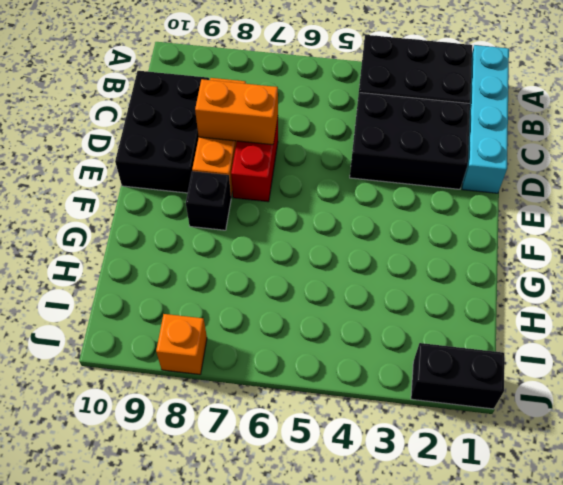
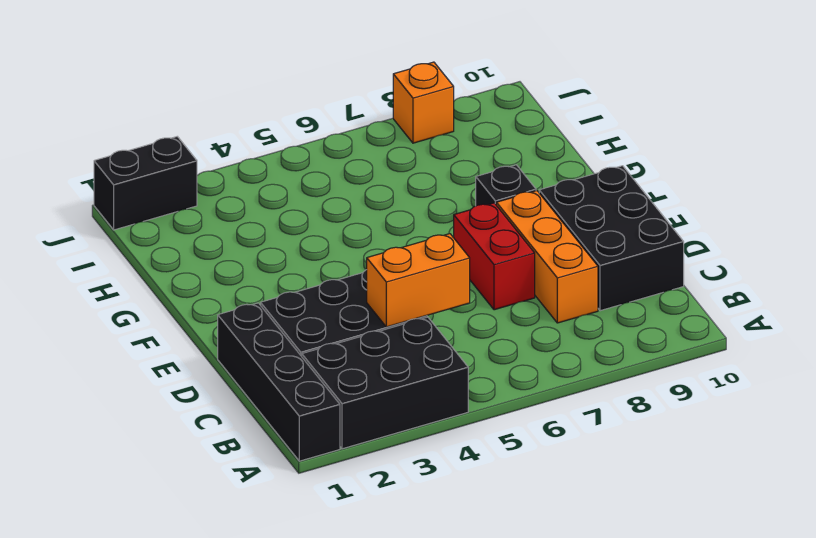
cyan 1x4 brick [462,45,509,193] -> black 1x4 brick [218,303,340,461]
orange 1x2 brick [195,79,278,145] -> orange 1x2 brick moved to [367,234,470,327]

